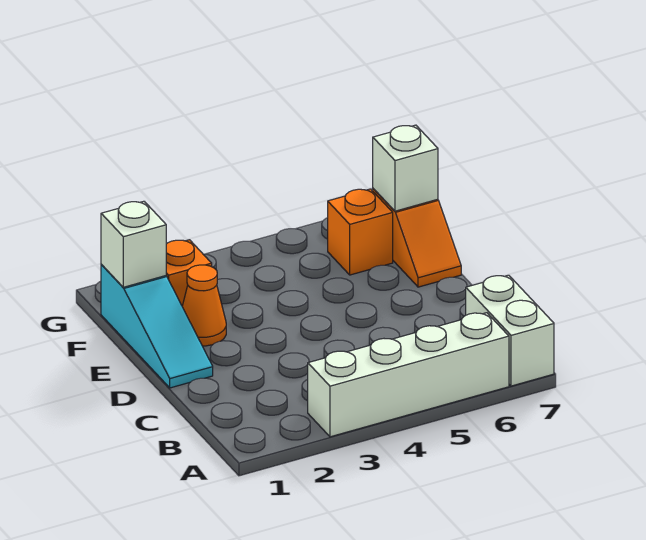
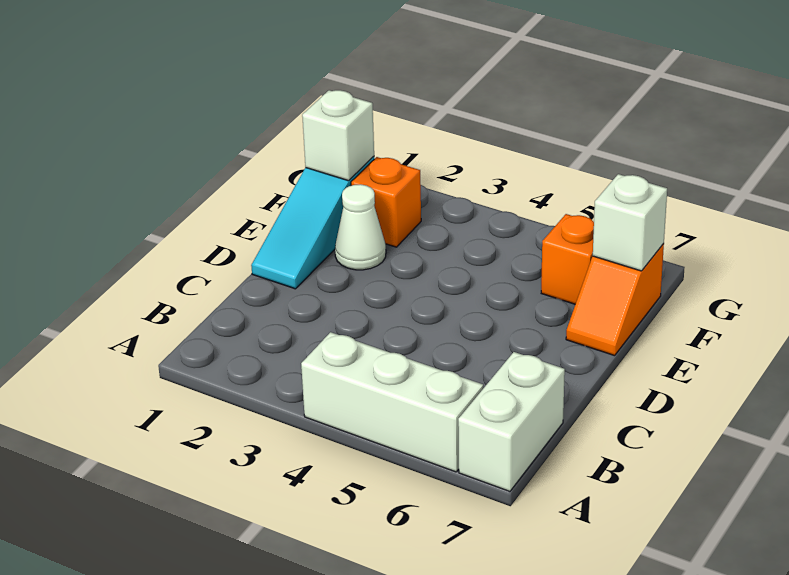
white 1x4 brick [308,313,509,437] -> white 1x3 brick [301,332,483,472]
orange 1x1 cone [182,265,226,346] -> white 1x1 cone [335,184,386,270]

